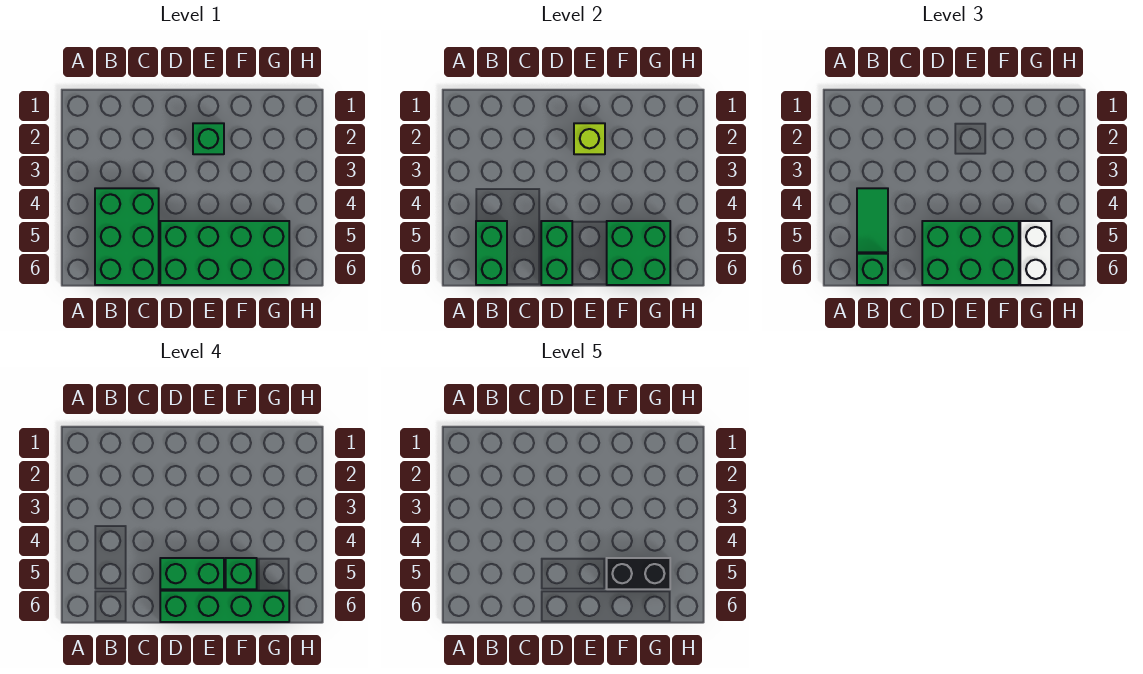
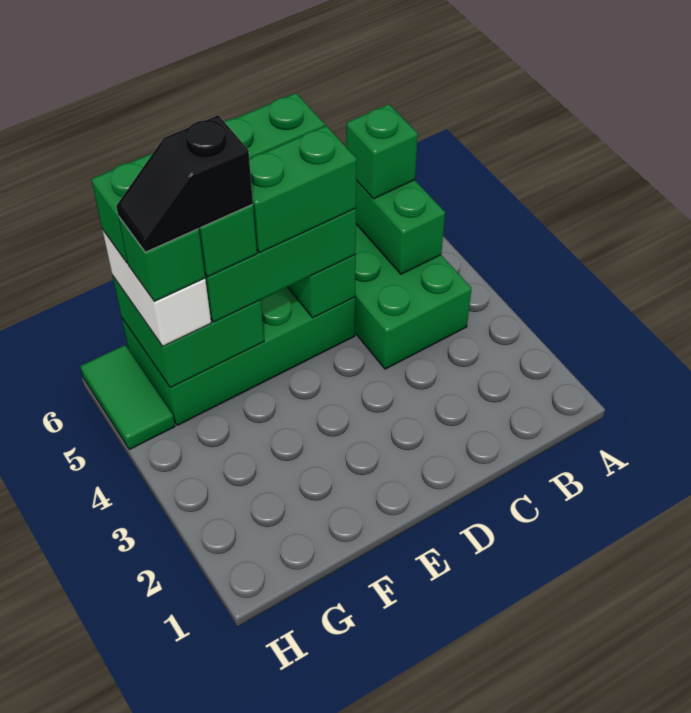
green 1x2 tile [857,188,888,252] -> green 1x2 tile moved to [80,345,175,450]
green 1x1 brick [193,123,224,154] -> green 1x1 brick moved to [118,216,205,301]
lime 1x1 brick [574,123,605,154] -> none
black 1x2 brick [607,558,670,589] -> black 1x2 slope [116,115,253,252]

